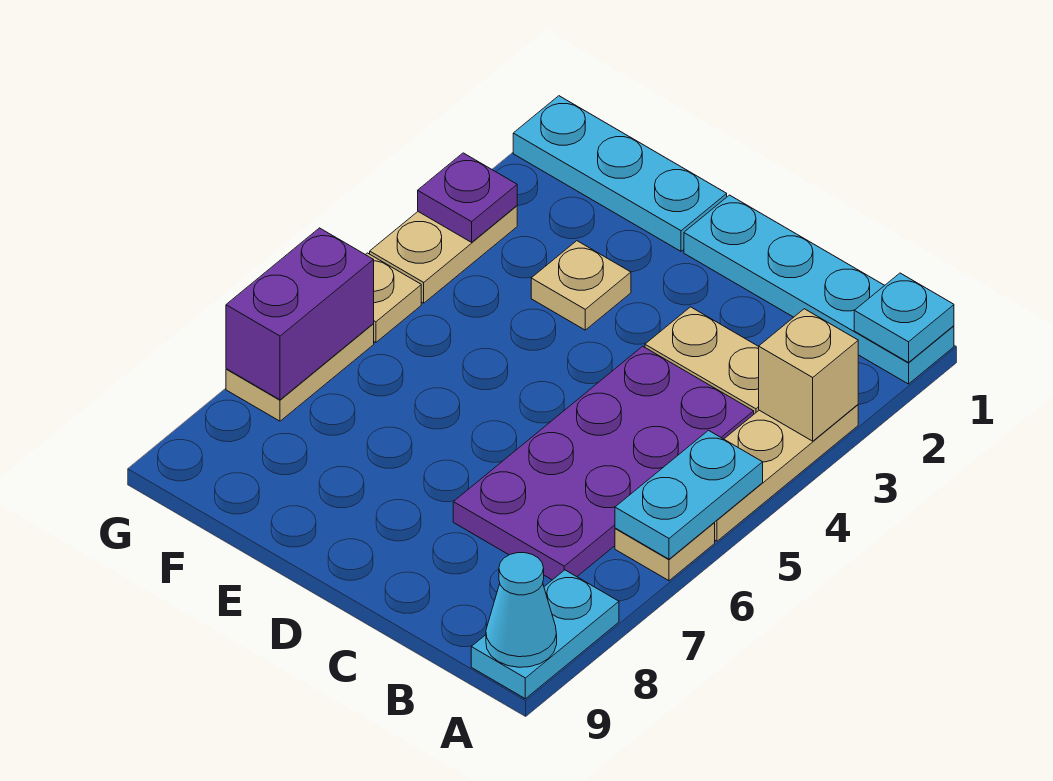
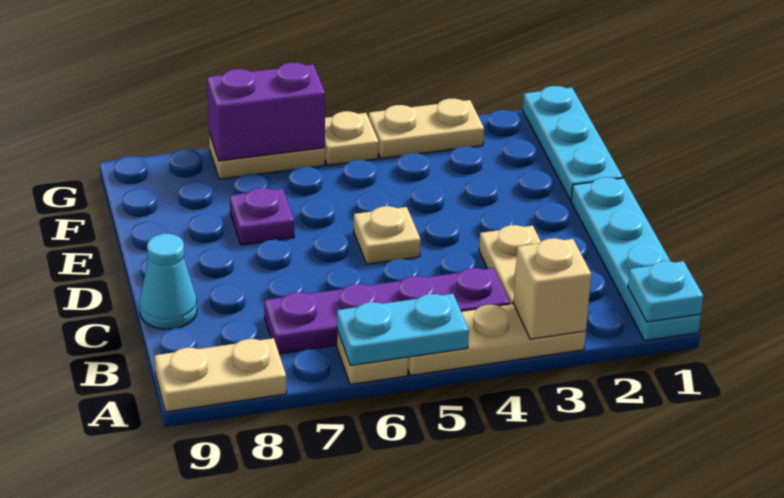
cyan 1x2 plate [471,570,619,699] -> tan 1x2 plate [155,338,286,412]
cyan 1x1 cone [486,553,557,667] -> cyan 1x1 cone moved to [140,234,197,329]
purple 2x4 plate [453,346,754,580] -> purple 1x4 plate [264,268,510,354]
tan 1x1 plate [531,241,631,330] -> tan 1x1 plate moved to [354,206,421,264]
purple 1x1 plate [418,153,517,242] -> purple 1x1 plate moved to [230,188,294,245]

